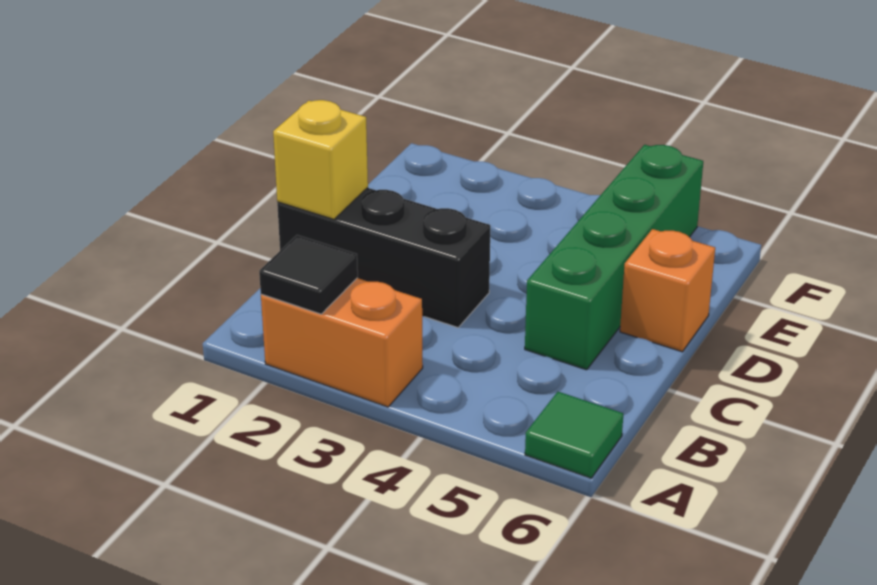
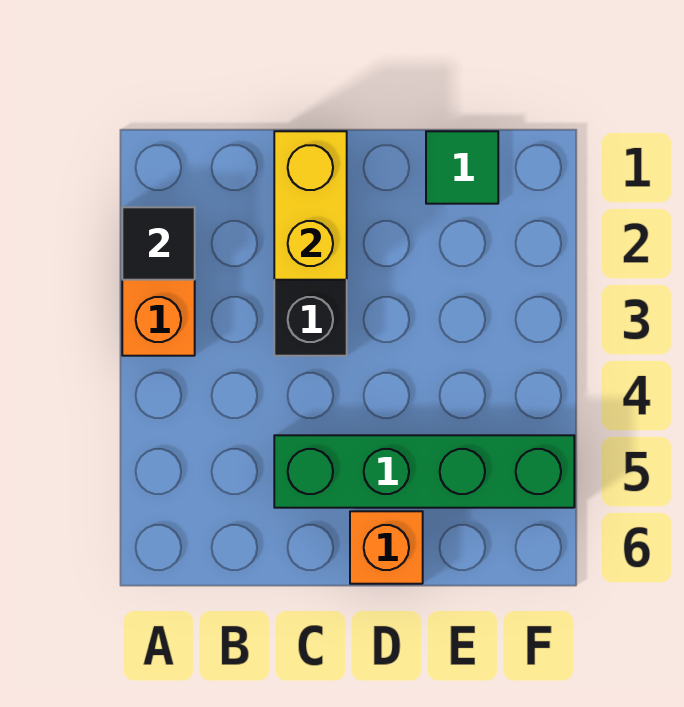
green 1x1 tile [525,392,623,478] -> green 1x1 tile moved to [426,131,498,204]
yellow 1x1 brick [273,100,368,219] -> yellow 1x2 brick [274,131,347,280]

